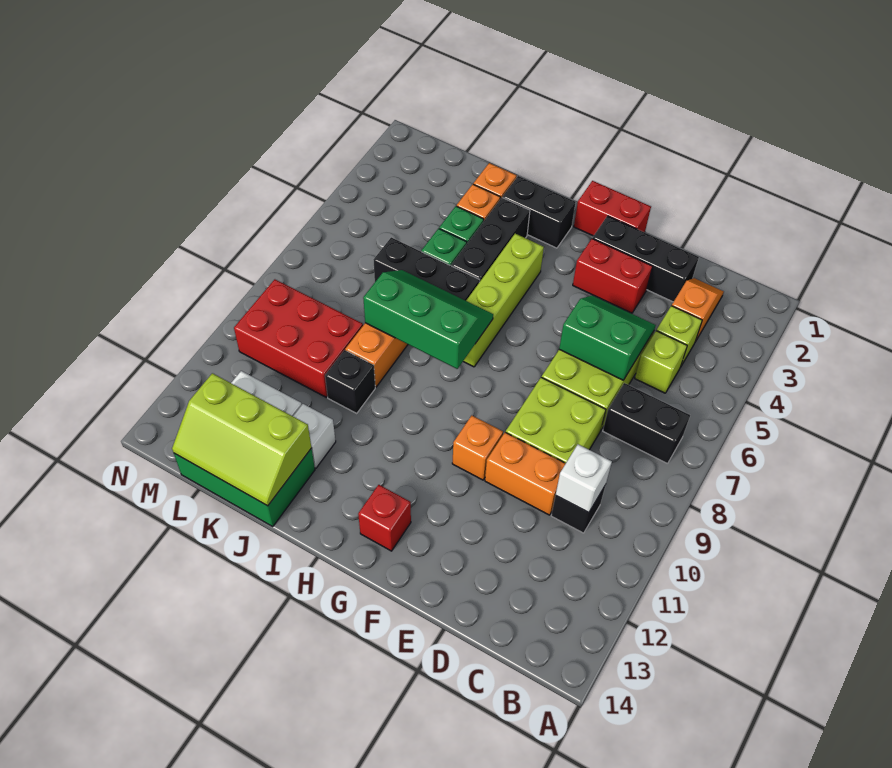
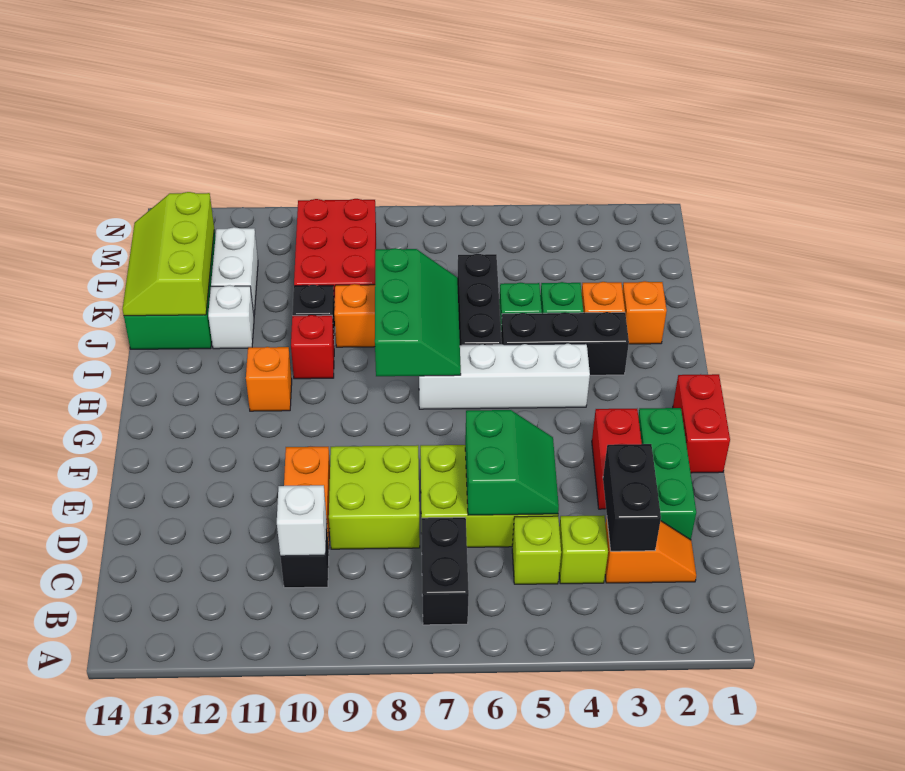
black 1x3 brick [593,216,699,302] -> green 1x3 brick [638,408,696,540]
orange 1x1 brick [452,416,503,480] -> orange 1x1 brick moved to [246,347,292,411]
red 1x1 brick [358,485,411,551] -> red 1x1 brick moved to [291,315,334,379]
black 1x2 brick [503,176,576,248] -> black 1x2 brick moved to [603,444,661,551]
lime 1x4 brick [463,234,544,367] -> white 1x4 brick [419,344,590,409]

